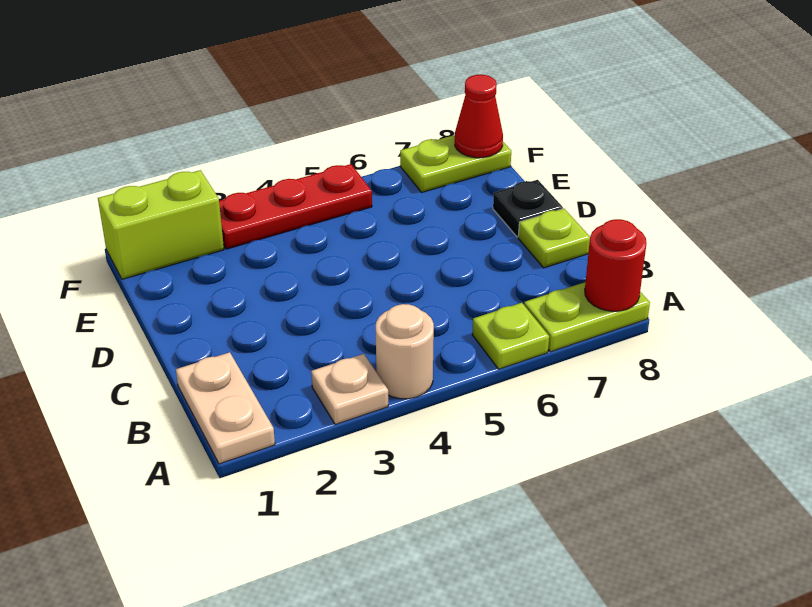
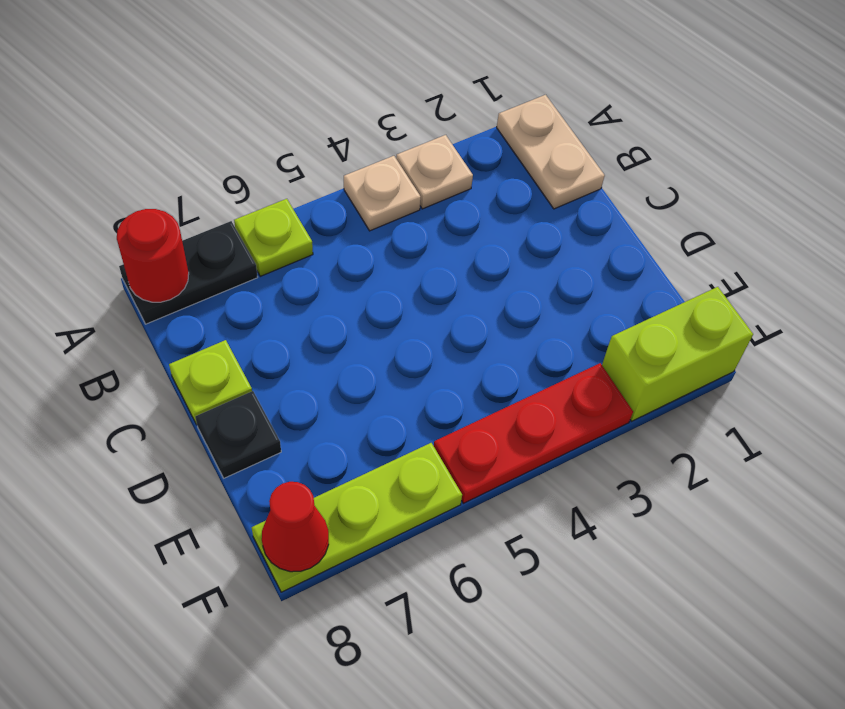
tan 1x1 round brick [376,304,434,399] -> tan 1x1 plate [344,156,421,231]
lime 1x2 plate [524,282,650,352] -> black 1x2 plate [119,221,258,324]
lime 1x2 plate [400,135,511,192] -> lime 1x3 plate [252,443,462,592]

